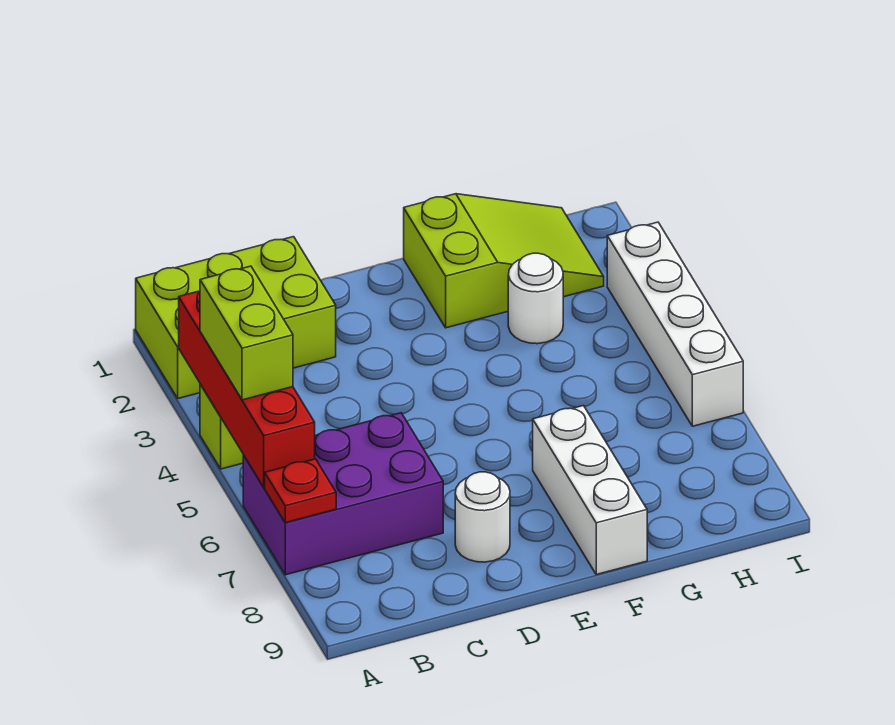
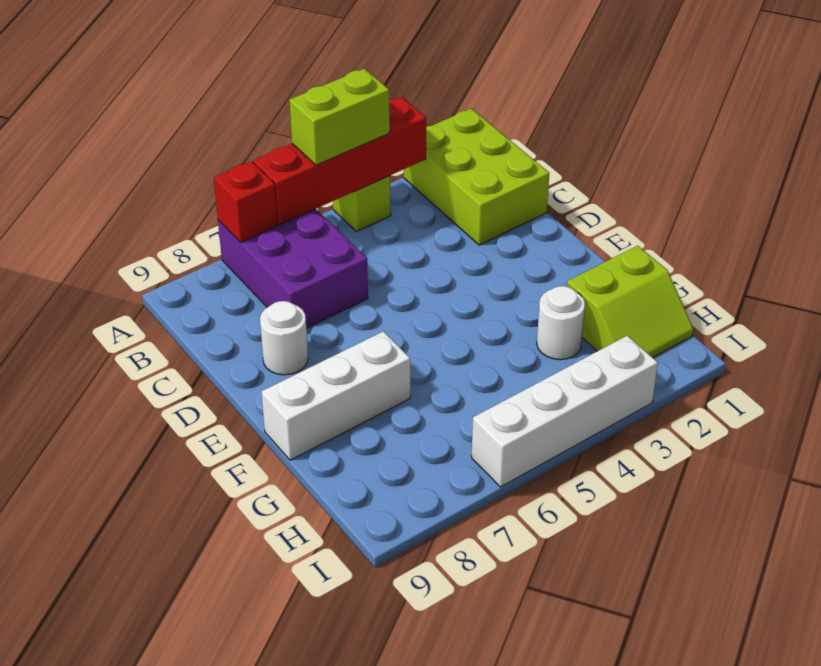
red 1x1 plate [265,459,336,523] -> red 1x1 brick [214,161,278,242]
lime 2x3 slope [404,194,604,328] -> lime 2x2 slope [567,246,693,358]

